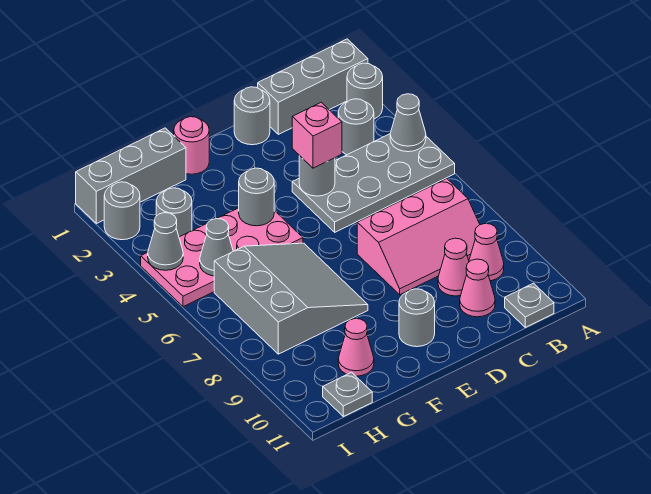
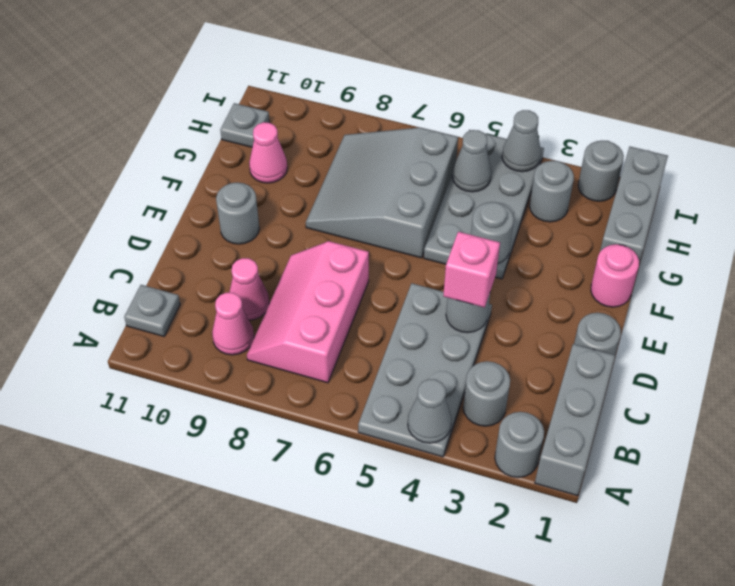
pink 1x1 cone [460,259,495,317] -> none
pink 2x4 plate [141,208,303,307] -> grey 2x4 plate [424,130,544,279]
grey 3x3 slope [214,243,368,354] -> grey 3x3 slope turned to [306,128,458,258]

